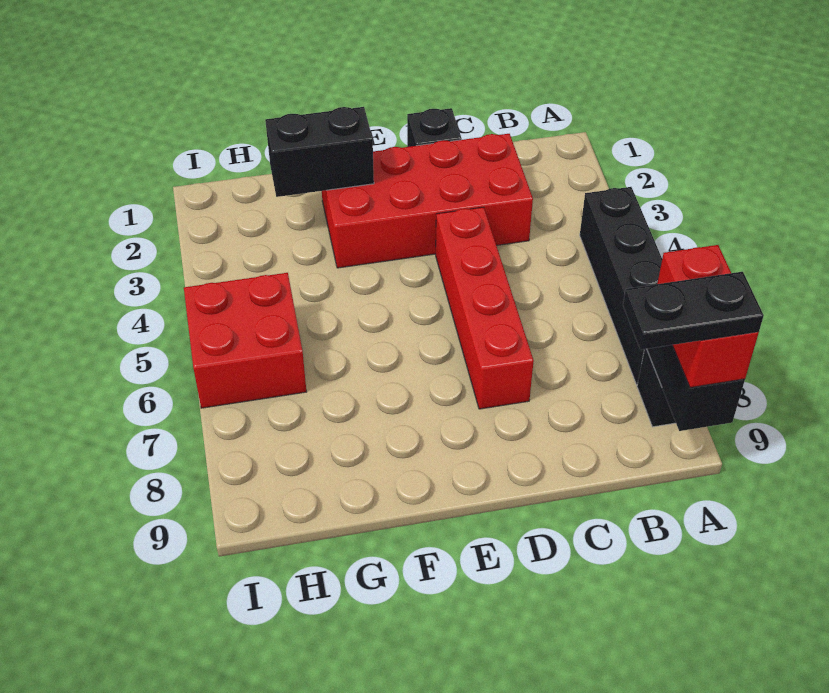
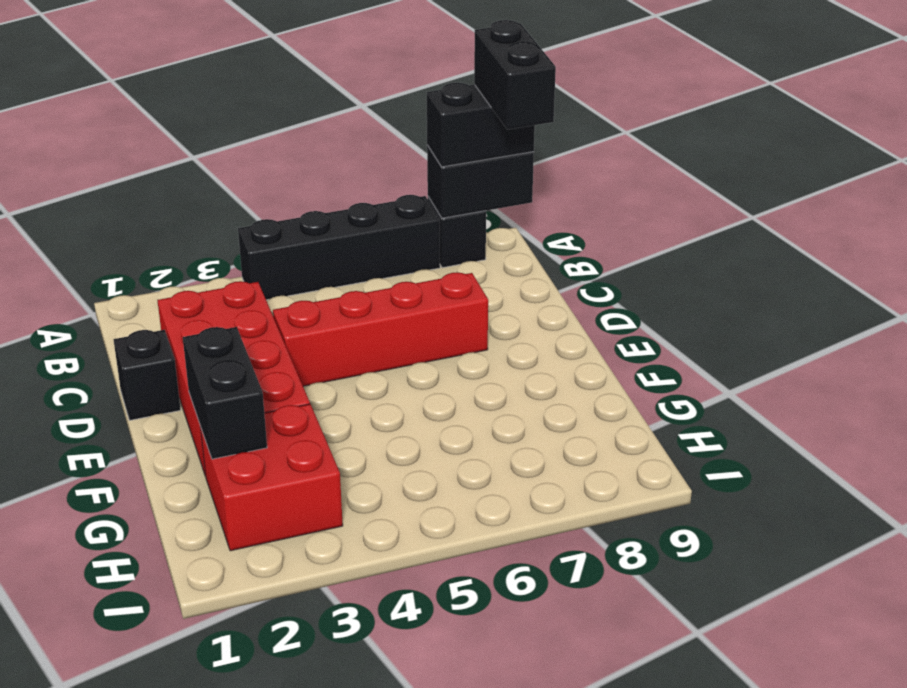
red 1x2 brick [657,245,759,388] -> black 1x2 brick [427,83,535,167]
black 1x2 plate [623,272,764,350] -> black 1x2 brick [474,20,556,130]
red 2x2 brick [184,273,306,408] -> red 2x2 brick moved to [200,404,343,551]

